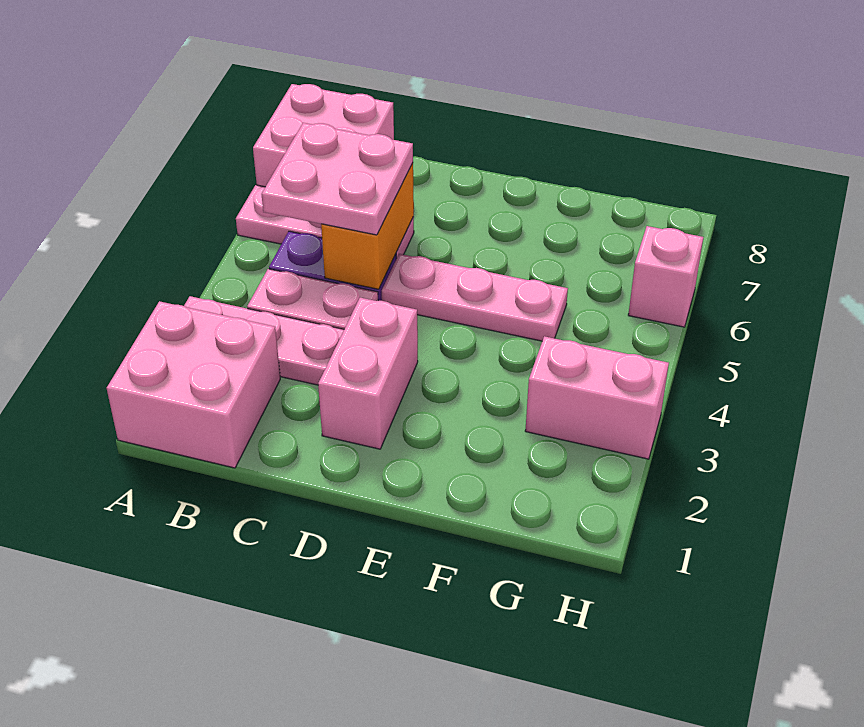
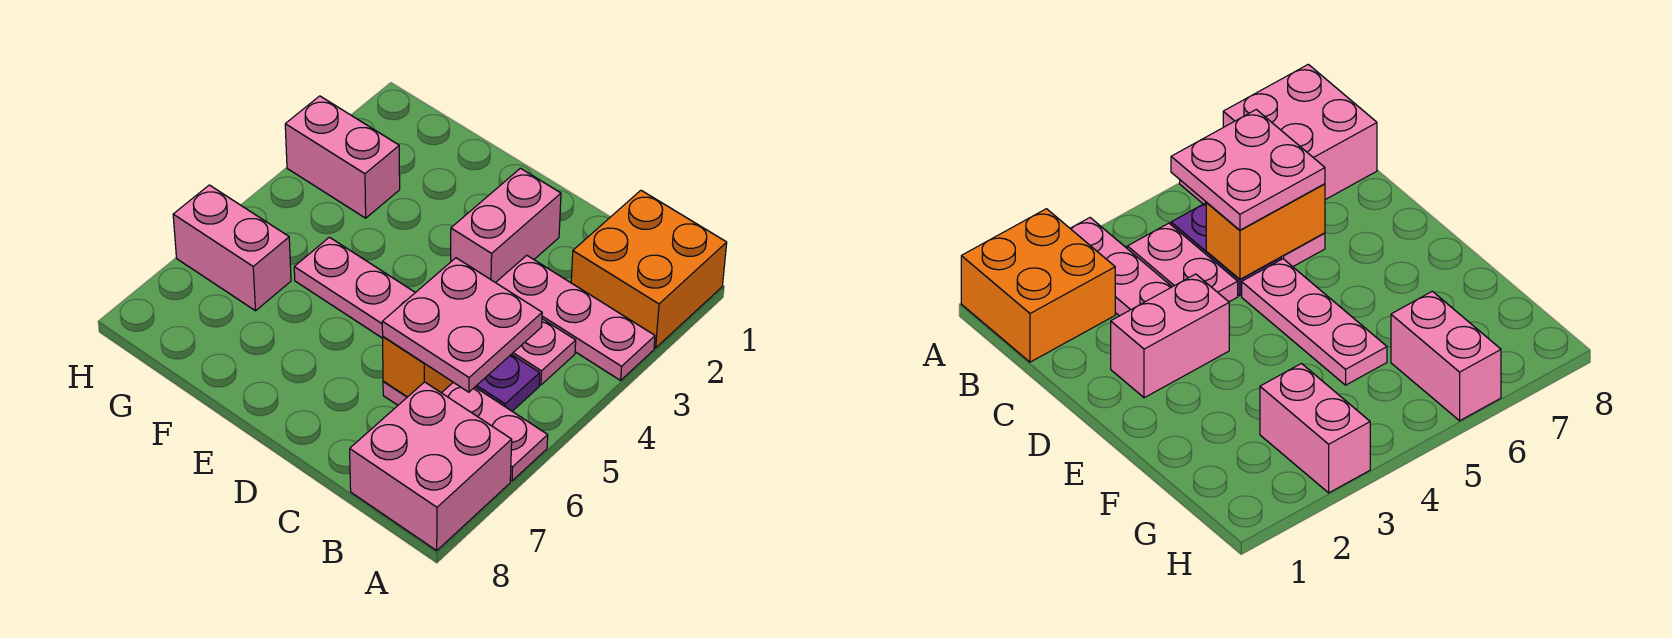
pink 2x2 brick [107,301,280,468] -> orange 2x2 brick [571,190,727,348]
pink 1x1 brick [628,226,703,327] -> pink 1x2 brick [173,185,291,311]

